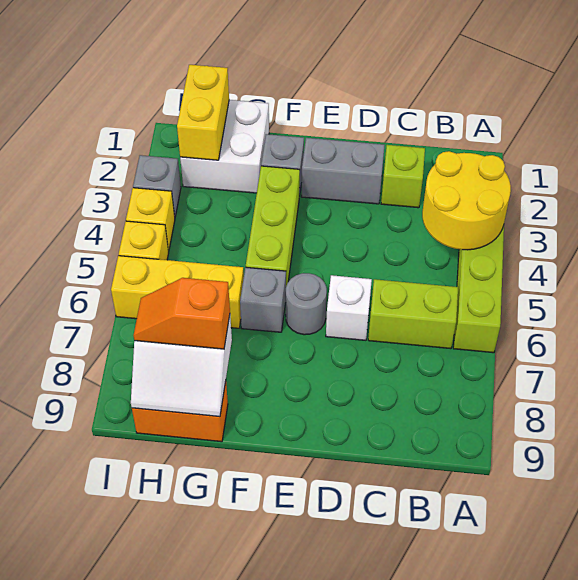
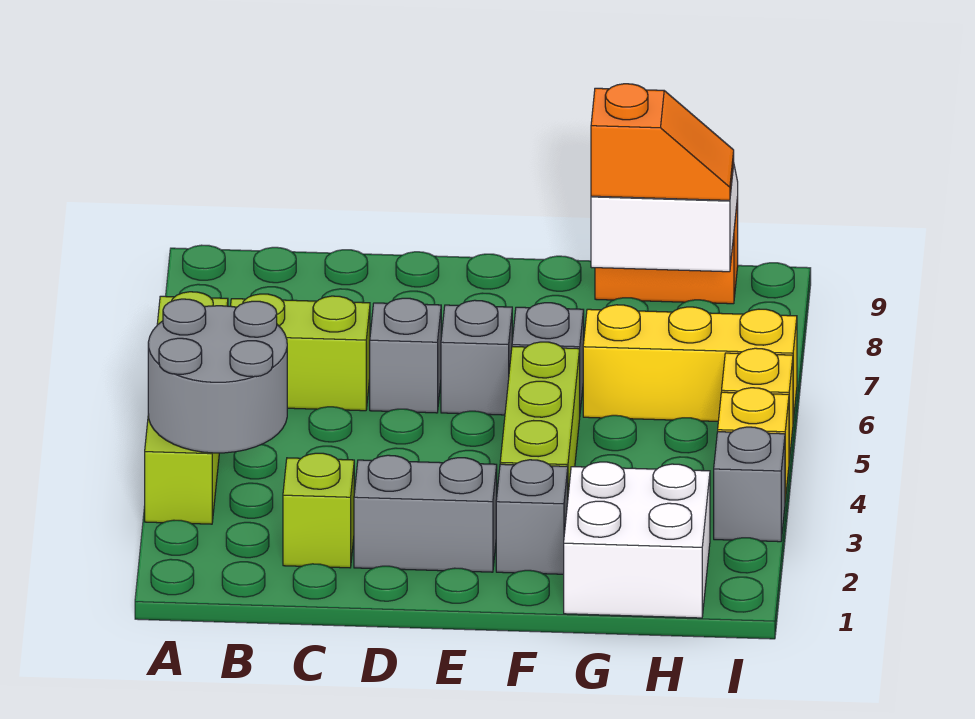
yellow 2x2 round brick [422,151,511,250] -> grey 2x2 round brick [148,299,287,453]
white 1x1 brick [326,275,372,340] -> grey 1x1 brick [370,298,441,413]
grey 1x1 round brick [286,273,327,335] -> grey 1x1 brick [441,300,512,415]
yellow 1x2 brick [177,65,229,160] -> none

